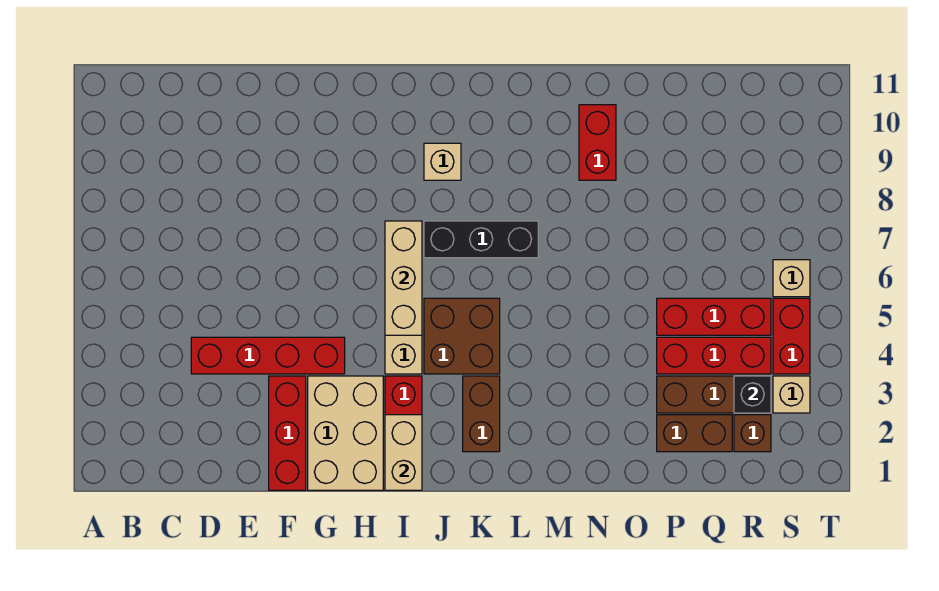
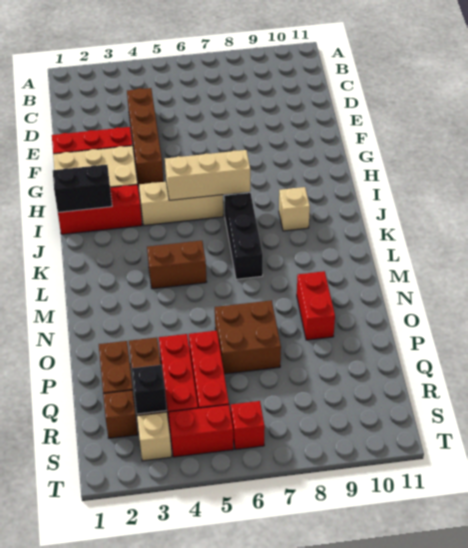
red 1x4 brick [191,337,345,374] -> brown 1x4 brick [127,88,163,186]
tan 1x2 brick [385,415,422,490] -> black 1x2 brick [53,165,112,212]
brown 2x2 brick [424,298,500,374] -> brown 2x2 brick moved to [215,300,281,374]
brown 1x2 brick [463,376,500,452] -> brown 1x2 brick moved to [147,241,207,289]
red 1x2 brick [579,105,616,180] -> red 1x2 brick turned to [297,271,335,340]
tan 1x1 brick [773,260,810,297] -> red 1x1 brick [231,401,265,450]

